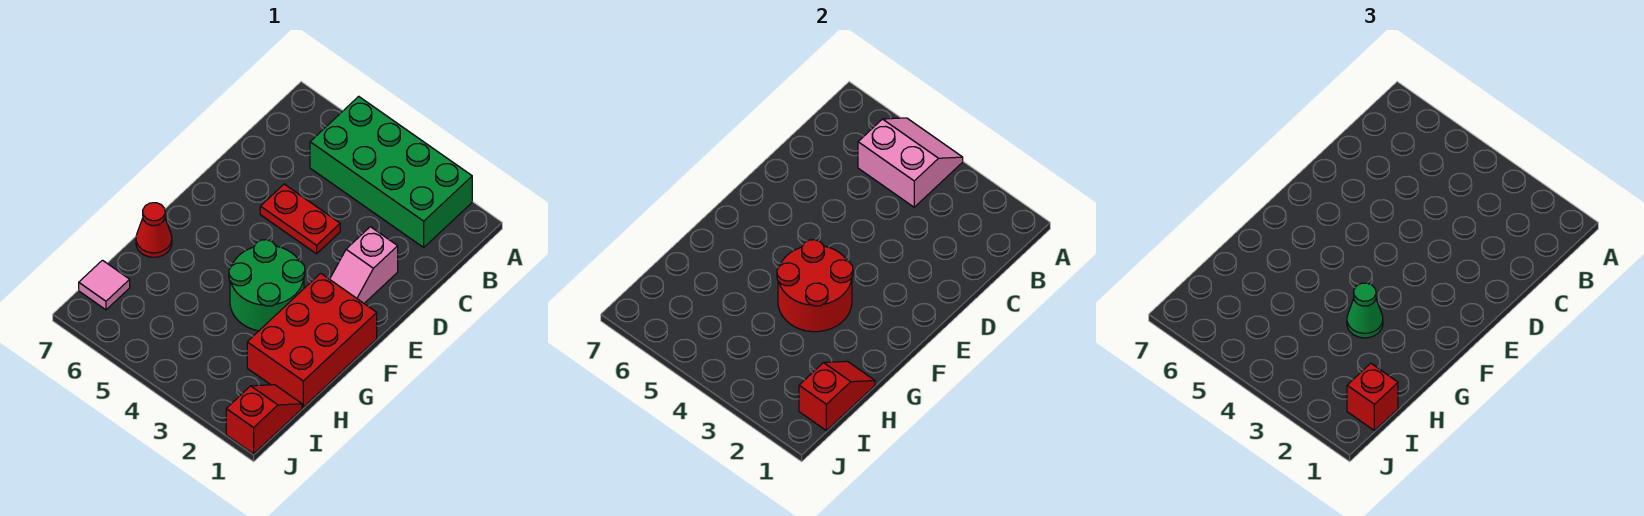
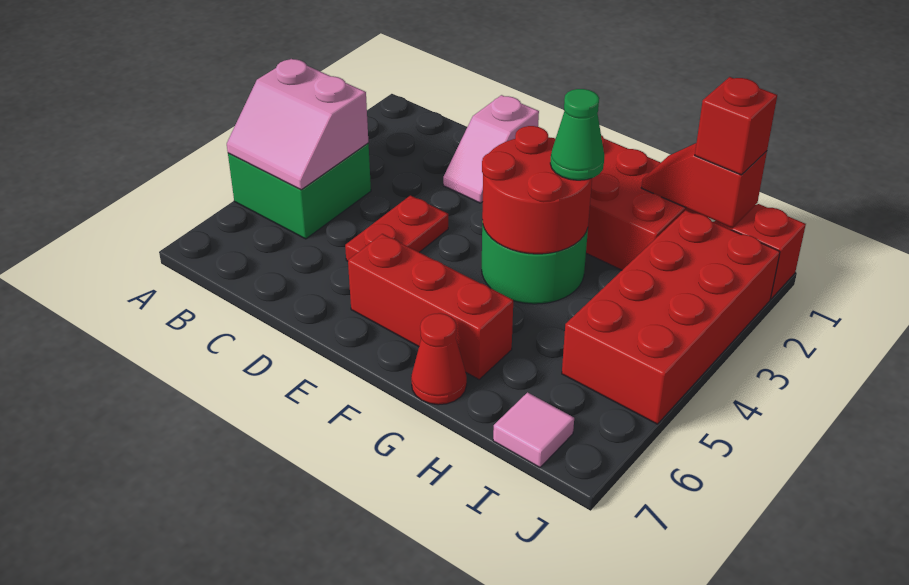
green 2x4 brick [310,96,472,247] -> green 2x2 brick [228,143,371,239]
pink 2x2 slope [858,118,963,207] -> pink 2x2 slope turned to [227,59,368,190]
pink 1x2 slope [330,227,398,303] -> pink 1x2 slope turned to [443,95,539,203]
none -> red 1x3 brick [348,234,513,379]
none -> red 2x4 brick [562,210,780,424]

